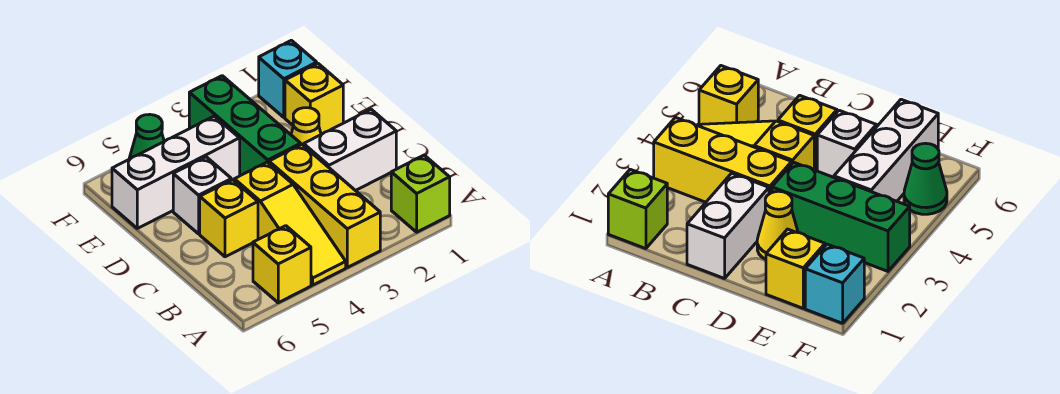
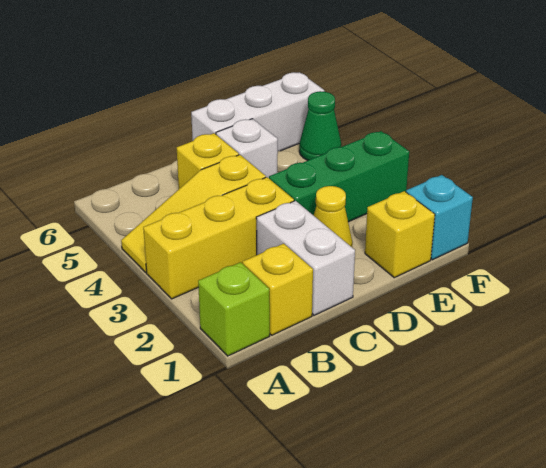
yellow 1x1 brick [253,226,311,303] -> yellow 1x1 brick moved to [243,244,313,335]
white 1x3 brick [112,116,240,228] -> white 1x3 brick turned to [191,72,324,151]

